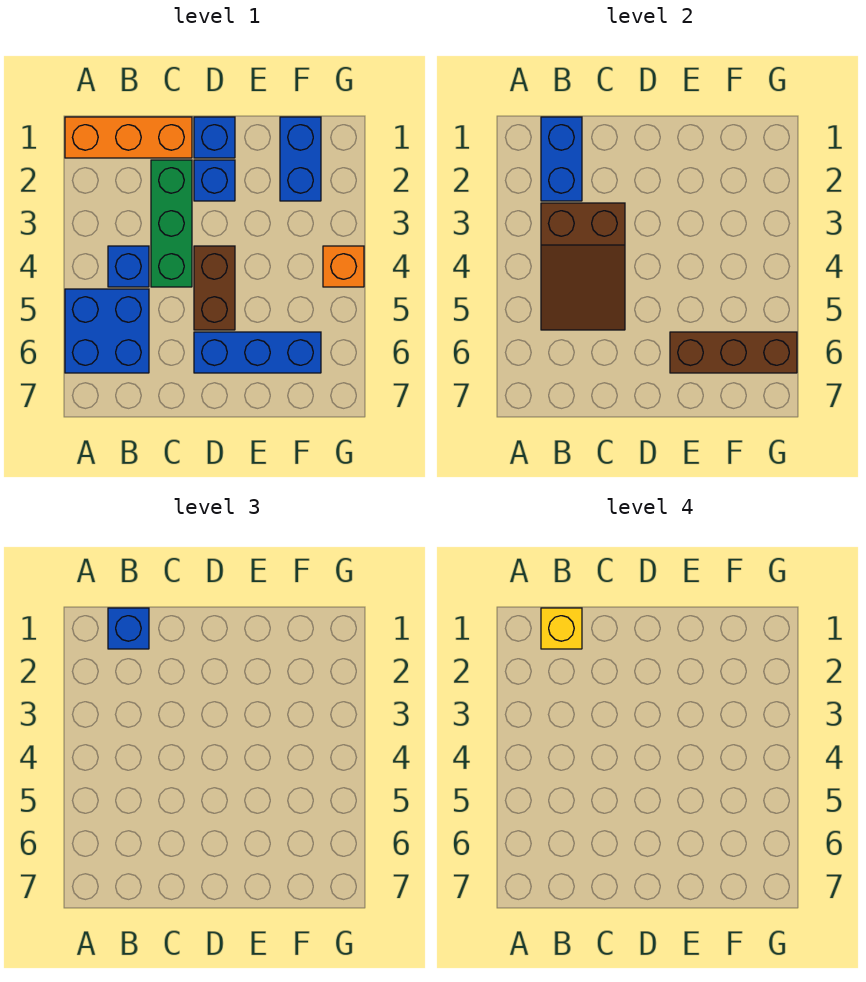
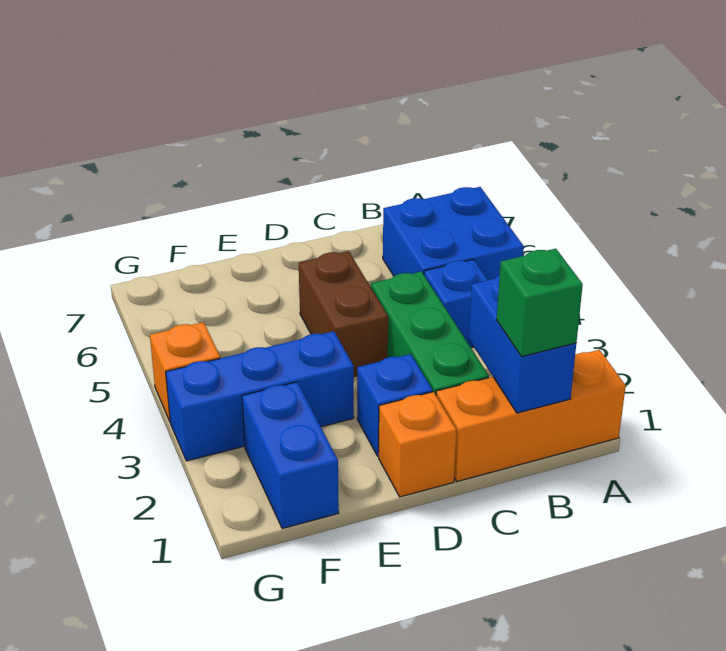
blue 1x1 brick [108,608,149,649] -> green 1x1 brick [497,249,583,357]
yellow 1x1 brick [541,608,582,649] -> none
brown 2x3 slope [541,203,625,330] -> none
blue 1x1 brick [194,117,235,158] -> orange 1x1 brick [379,392,456,497]
blue 1x3 brick [194,332,321,373] -> blue 1x3 brick moved to [166,331,354,461]
brown 1x3 brick [670,332,797,373] -> none

